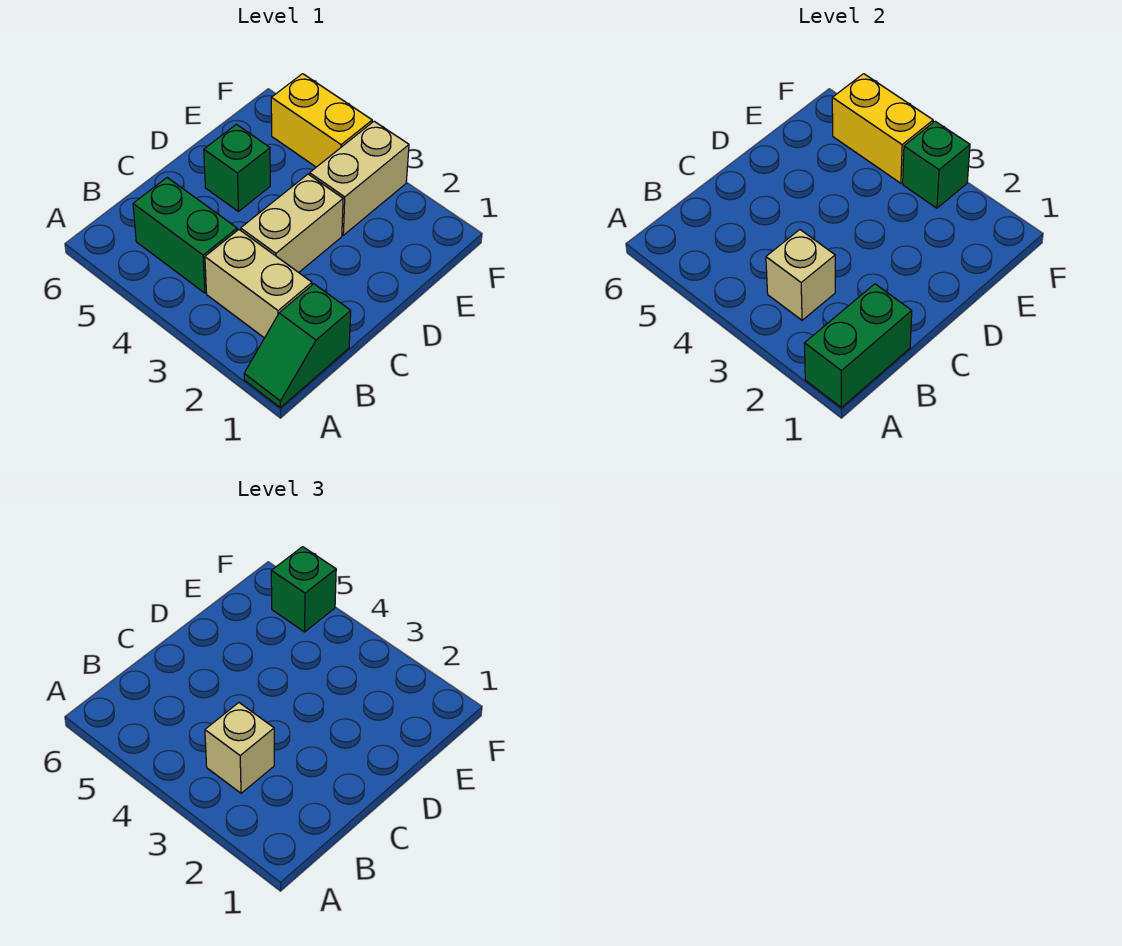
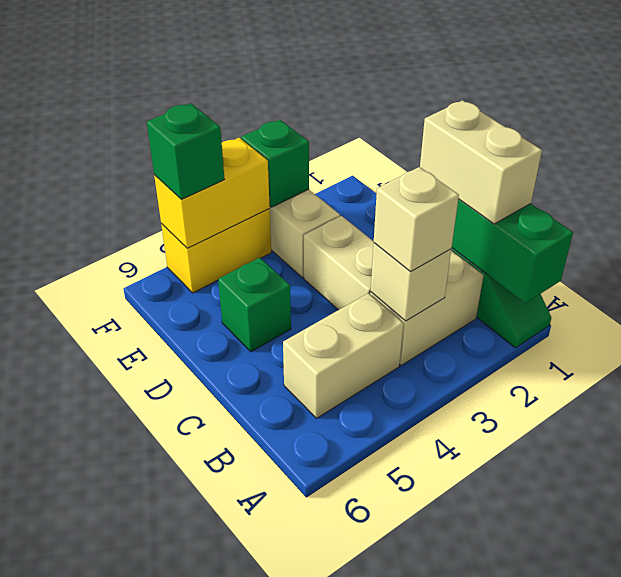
none -> tan 1x2 brick [420,100,542,224]
green 1x2 brick [133,178,237,293] -> tan 1x2 brick [283,293,403,418]

